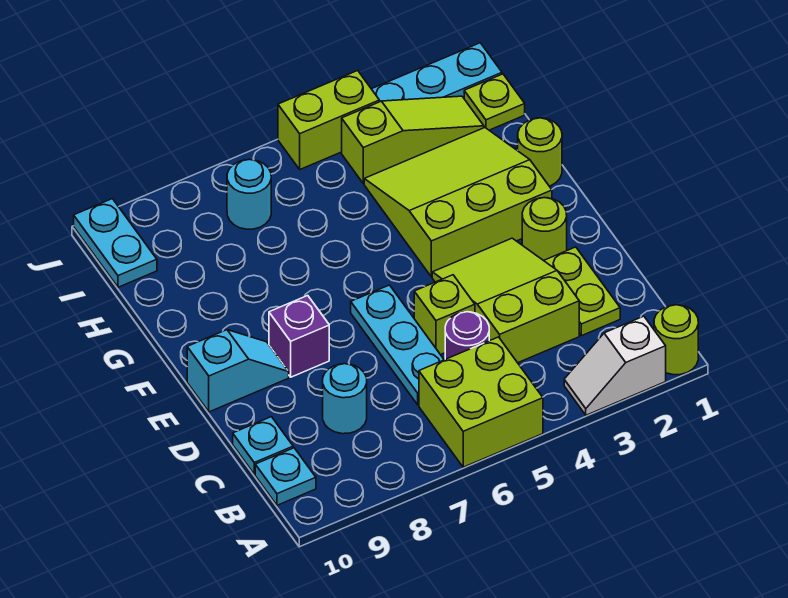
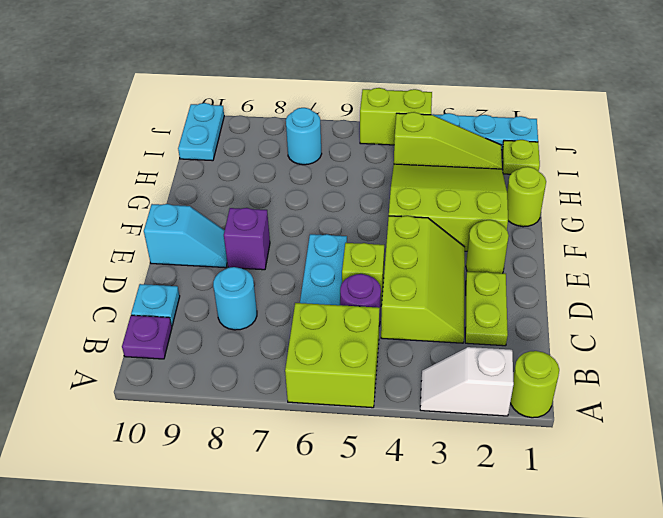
cyan 1x1 plate [255,448,316,505] -> purple 1x1 plate [122,315,172,359]
lime 2x3 slope [432,238,579,363] -> lime 2x3 slope turned to [381,216,465,343]

